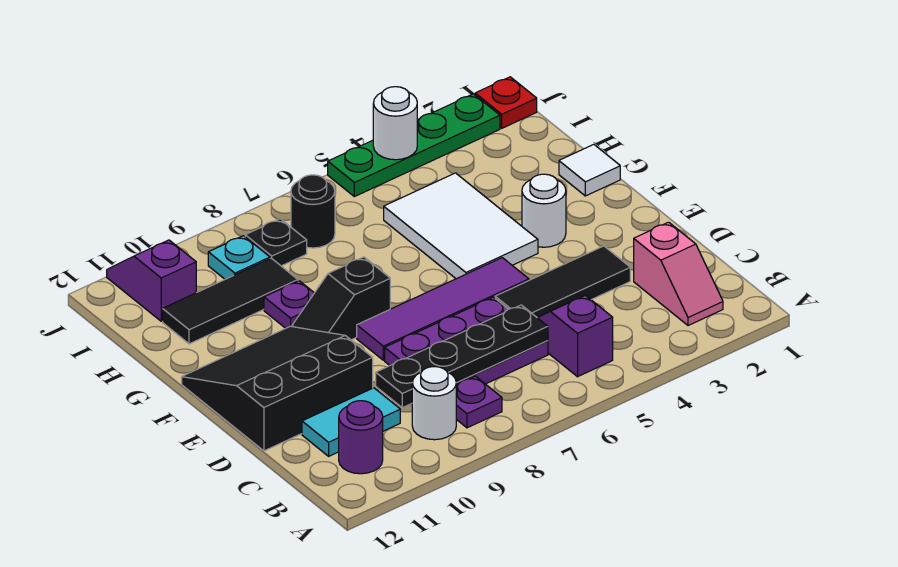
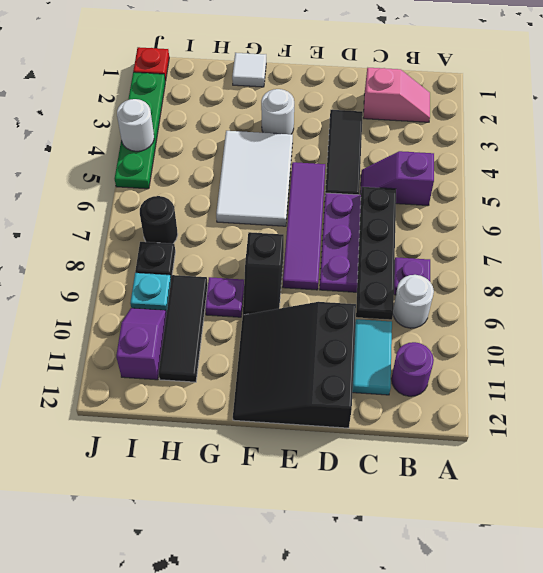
white 2x3 tile [384,173,538,279] -> white 2x3 tile turned to [216,131,293,226]
purple 1x2 slope [107,240,196,321] -> purple 1x2 slope turned to [116,308,167,380]

